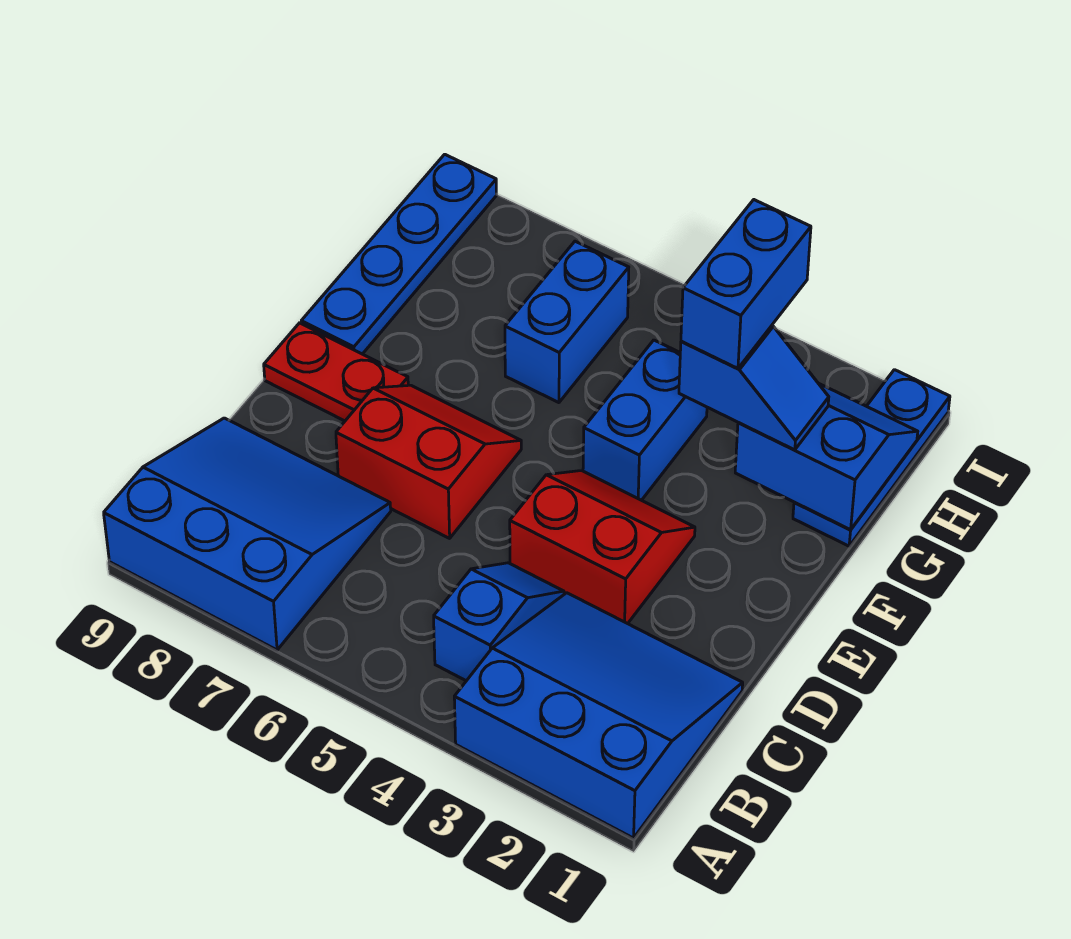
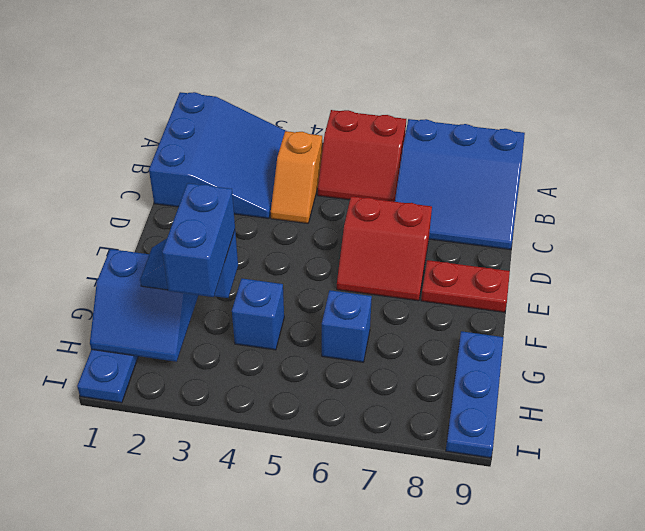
blue 3x3 slope [454,593,743,838] -> blue 3x3 slope turned to [149,92,286,218]
blue 1x2 slope [434,563,564,681] -> orange 1x2 slope [271,131,322,223]
red 2x2 slope [510,471,695,624] -> red 2x2 slope moved to [318,110,406,202]
blue 1x2 brick [583,340,707,500] -> blue 1x1 brick [232,279,284,350]
blue 1x4 plate [301,154,496,354] -> blue 1x3 plate [446,331,504,458]
blue 1x2 brick [505,241,629,403] -> blue 1x1 brick [322,290,372,362]

